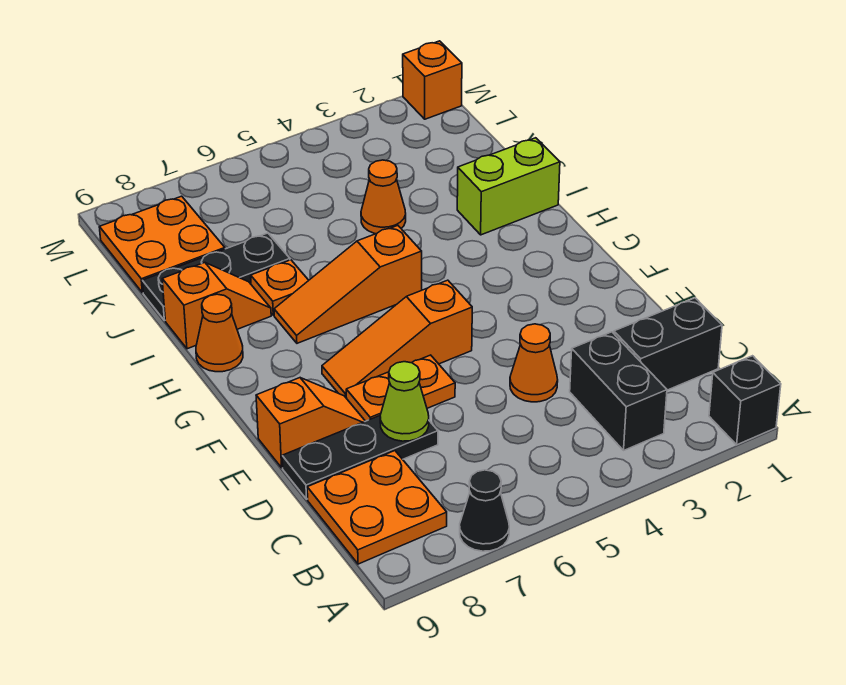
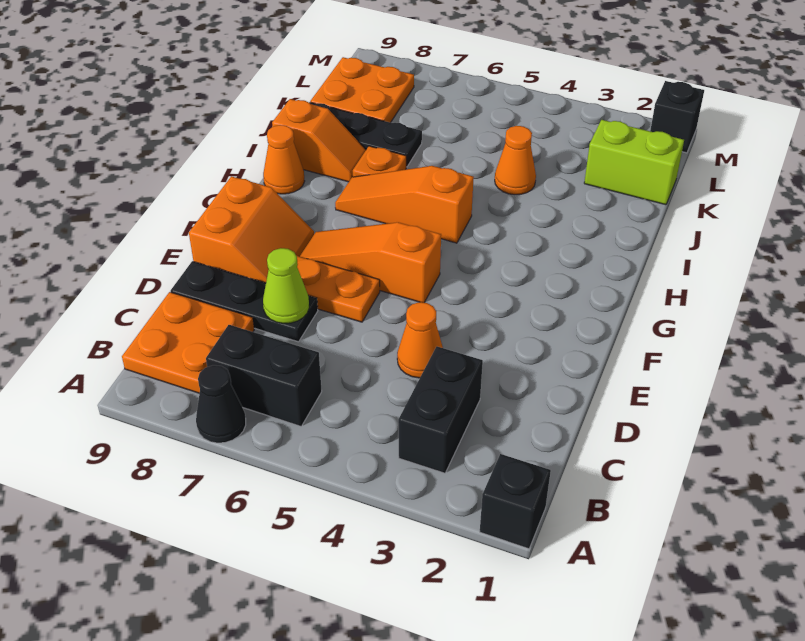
black 1x2 brick [614,298,722,390] -> black 1x2 brick moved to [206,325,322,426]
orange 1x2 slope [256,378,365,468] -> orange 2x2 slope [189,176,314,283]
lime 1x2 brick [457,138,560,235] -> lime 1x2 brick moved to [584,120,684,205]
orange 1x1 brick [403,41,462,119] -> black 1x1 brick [650,81,704,153]

